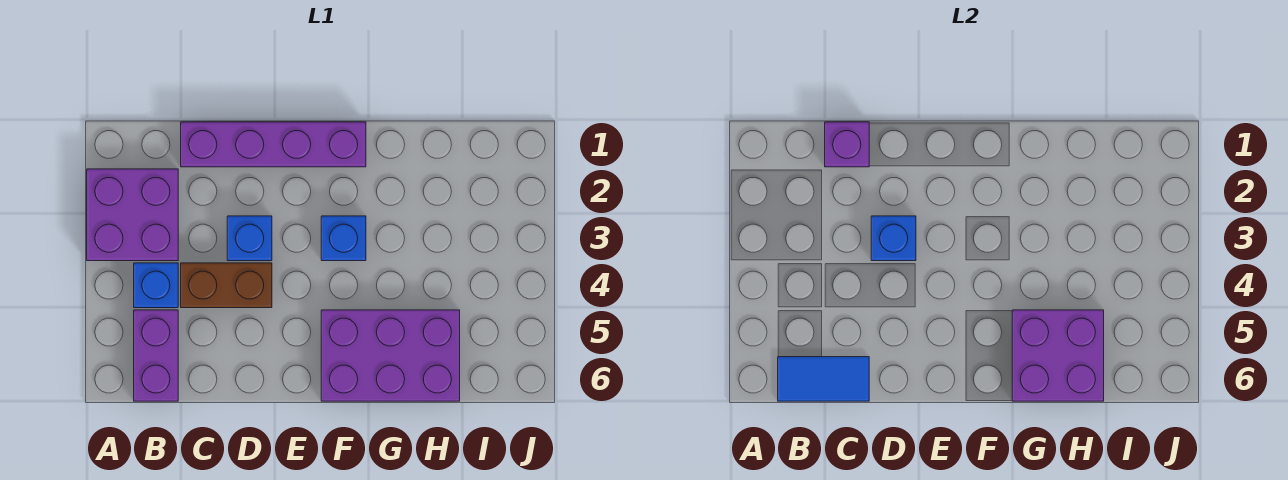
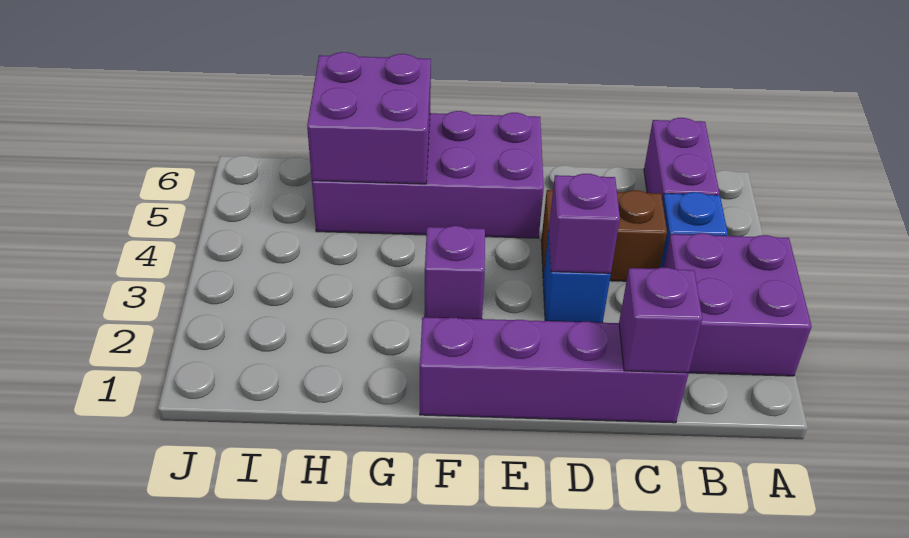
blue 1x2 tile [778,357,869,401] -> none
blue 1x1 brick [871,216,916,261] -> purple 1x1 brick [549,174,620,273]
blue 1x1 brick [321,216,366,261] -> purple 1x1 brick [424,226,485,319]
purple 2x3 brick [321,310,460,401] -> purple 2x4 brick [312,111,544,238]

